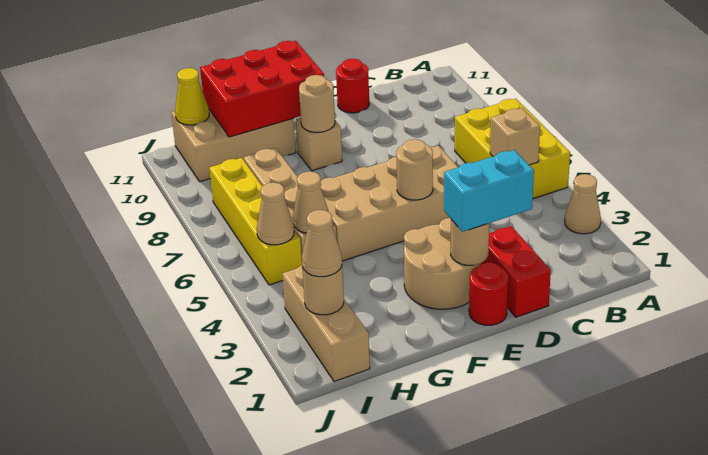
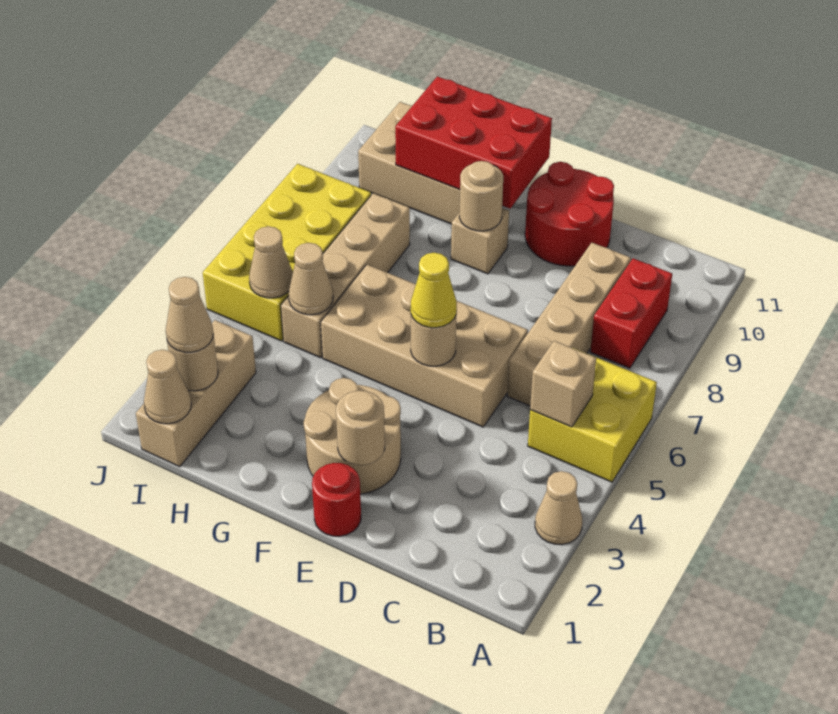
yellow 2x3 brick [455,99,570,199] -> yellow 2x2 brick [528,348,657,482]
none -> tan 1x4 brick [507,243,631,406]
red 1x2 brick [481,226,551,317] -> red 1x2 brick moved to [590,258,672,368]
cyan 1x2 brick [444,150,534,232] -> none
red 1x1 round brick [336,59,369,113] -> red 2x2 round brick [525,162,614,266]
none -> tan 1x1 cone [144,350,191,424]
yellow 1x4 brick [209,158,302,285] -> yellow 2x4 brick [203,164,371,341]
yellow 1x1 cone [175,68,209,125] -> yellow 1x1 cone moved to [411,253,457,328]

